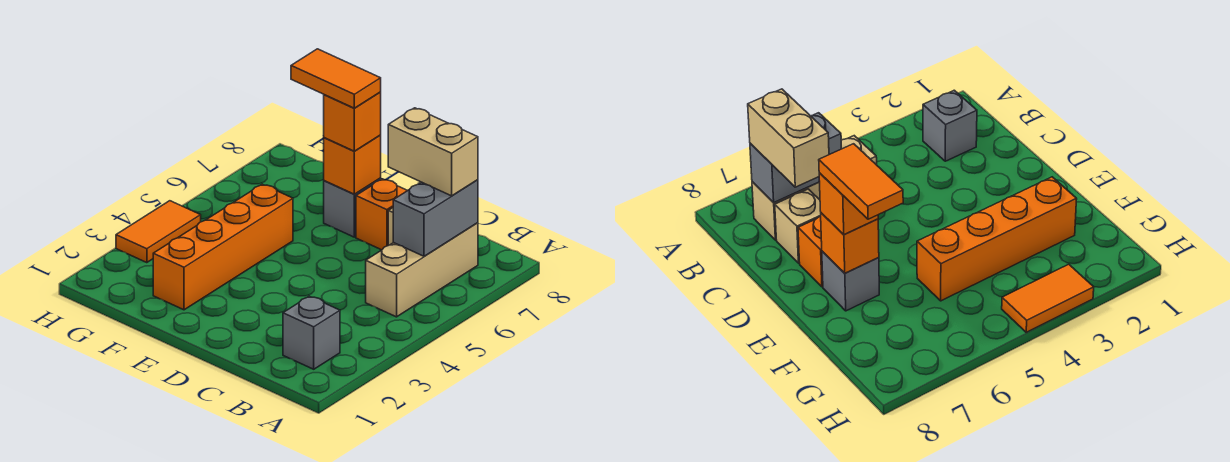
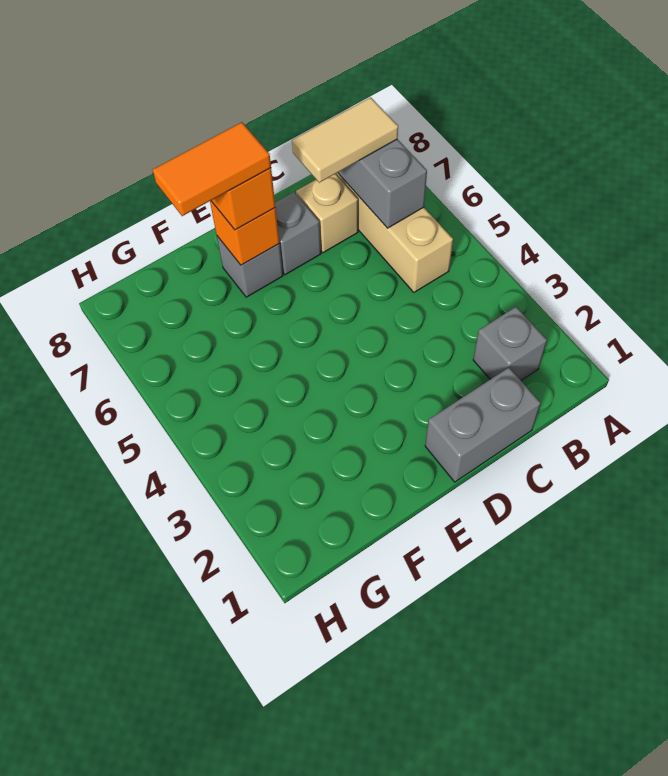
tan 1x2 brick [388,108,478,196] -> tan 1x2 tile [292,97,398,183]
none -> grey 1x2 brick [425,368,541,482]
orange 1x1 brick [356,179,407,250] -> grey 1x1 brick [275,192,321,275]
orange 1x4 brick [153,184,293,310] -> none
orange 1x2 tile [116,201,201,263] -> none

